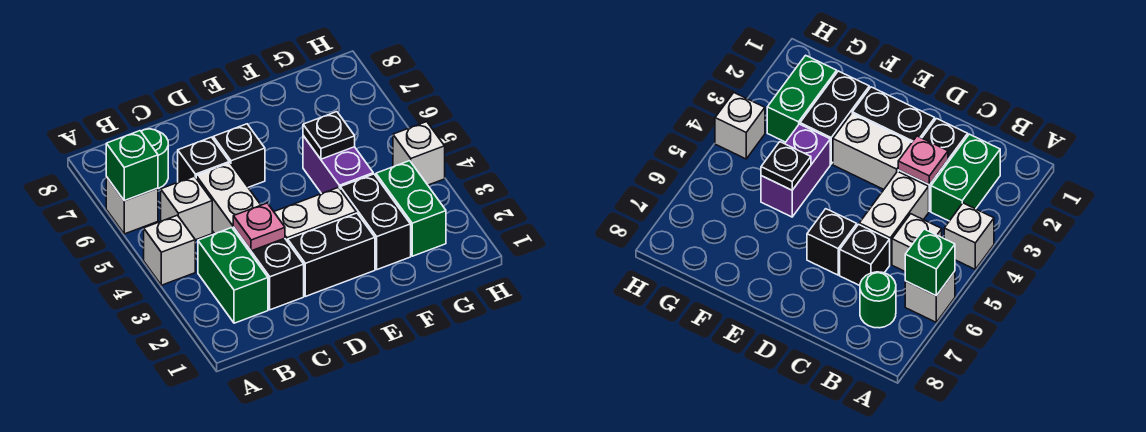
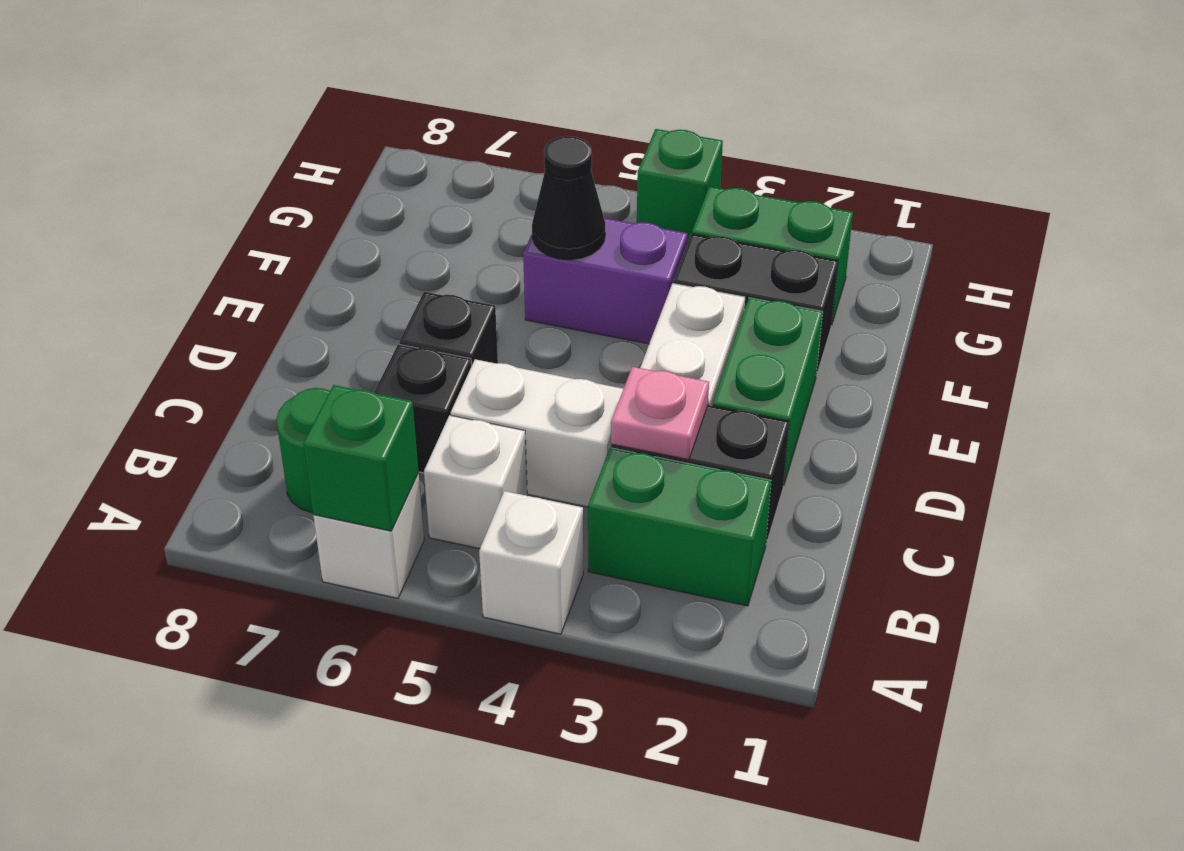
black 1x2 brick [288,213,375,296] -> green 1x2 brick [713,298,823,484]
black 1x1 plate [303,112,355,159] -> black 1x1 cone [532,136,605,260]
white 1x1 brick [393,122,445,185] -> green 1x1 brick [637,129,723,243]

